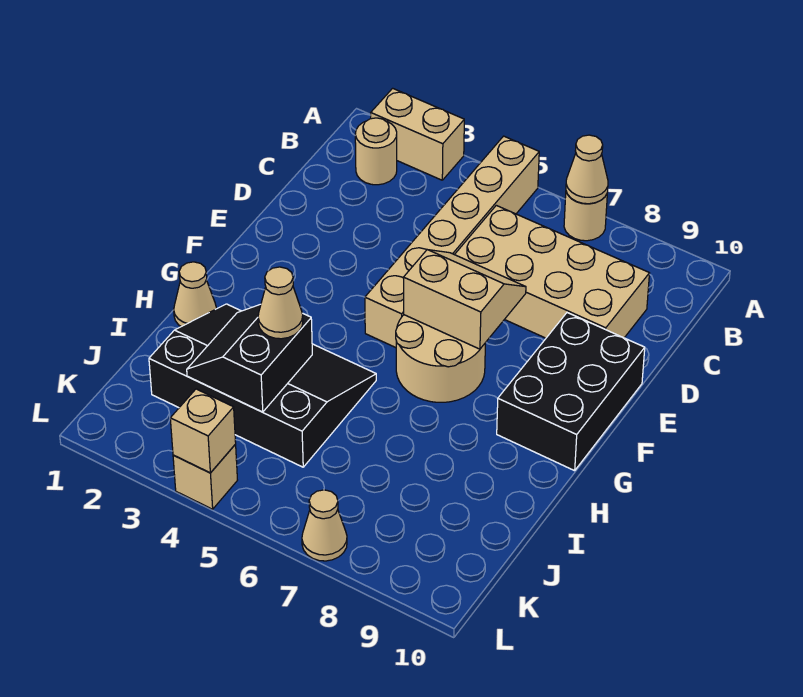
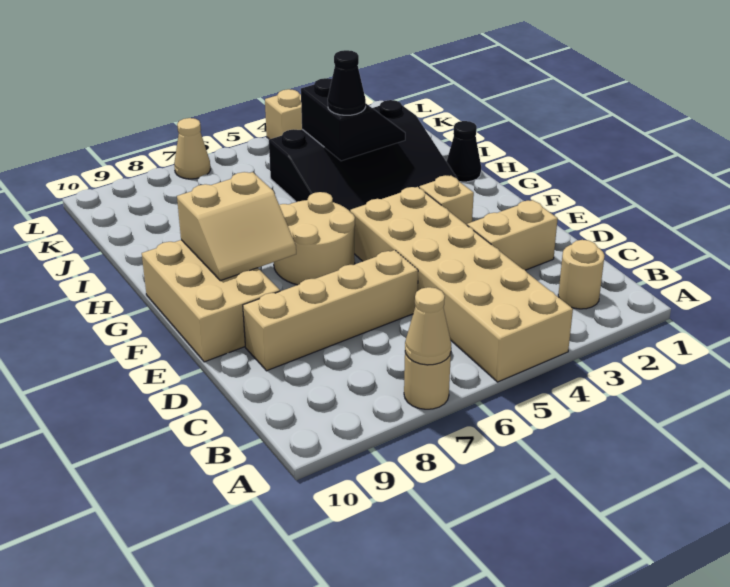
tan 1x2 brick [371,88,464,180] -> tan 1x2 brick moved to [467,200,558,270]
tan 1x6 brick [365,136,539,348] -> tan 2x6 brick [350,187,573,382]
tan 2x4 brick [455,205,650,338] -> tan 1x4 brick [243,250,418,371]
tan 2x2 slope [404,250,526,349] -> tan 2x2 slope moved to [177,172,296,281]
black 2x3 brick [497,313,645,471] -> tan 2x3 brick [142,240,280,362]
tan 1x1 cone [174,262,216,327] -> black 1x1 cone [446,121,481,182]
tan 1x1 cone [258,267,303,339] -> black 1x1 cone [328,50,366,115]
tan 1x1 brick [170,389,236,473] -> tan 1x1 brick moved to [419,175,474,225]

